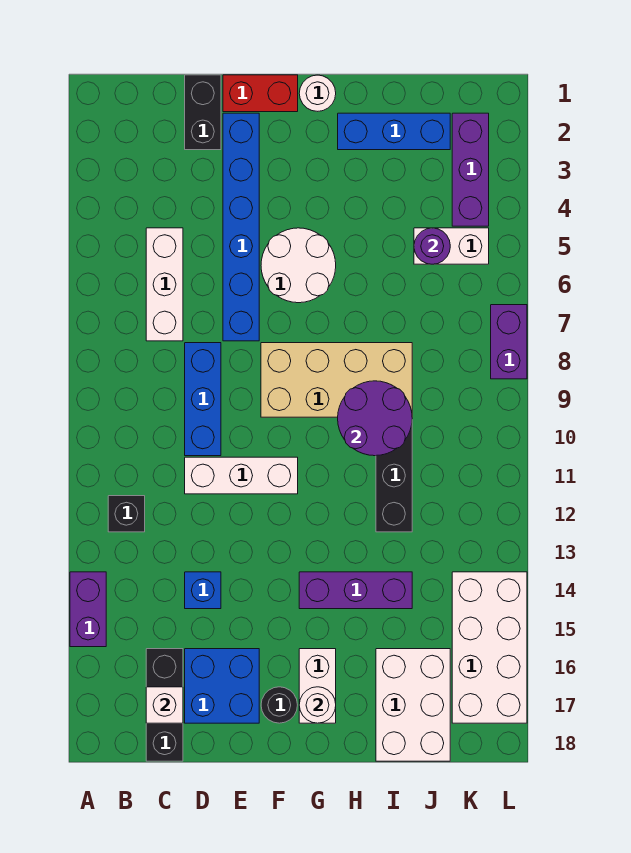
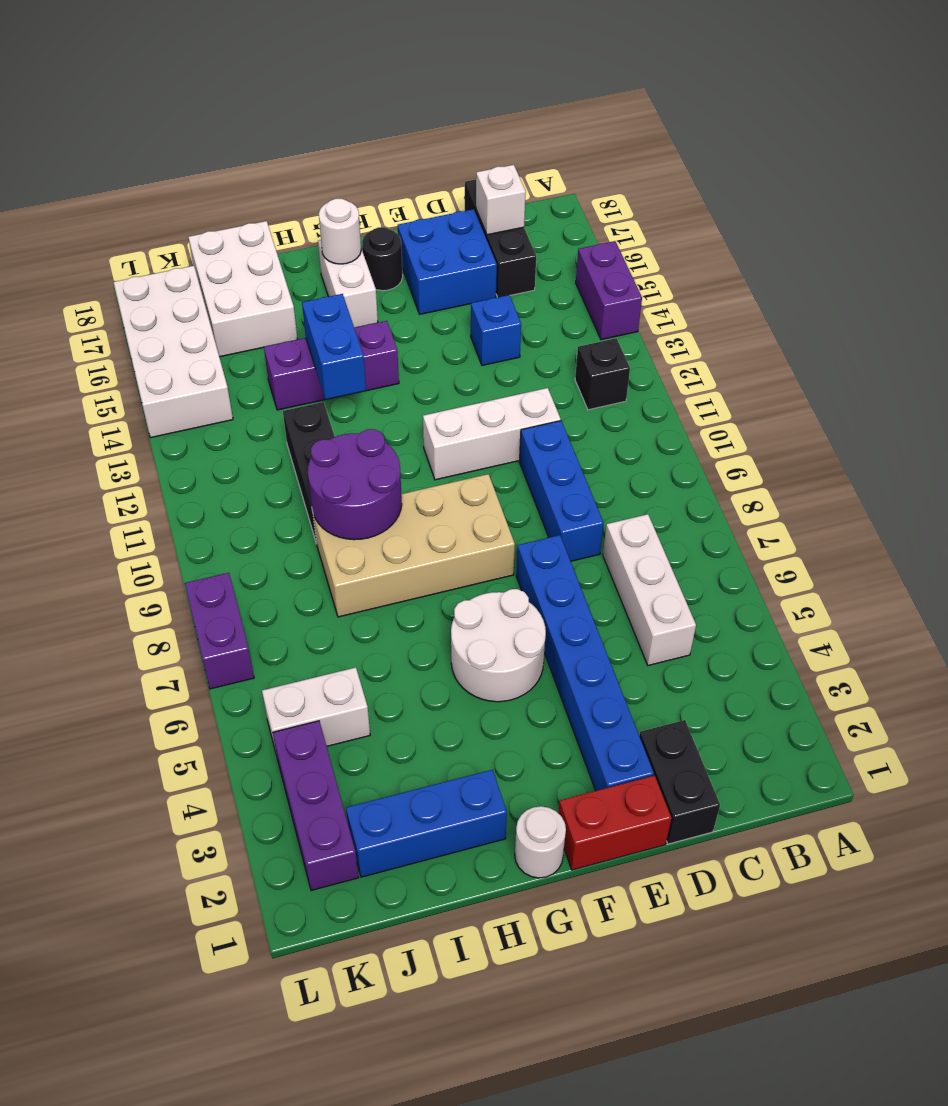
none -> blue 1x2 brick [302,294,366,400]
purple 1x1 round brick [414,228,450,264] -> none

